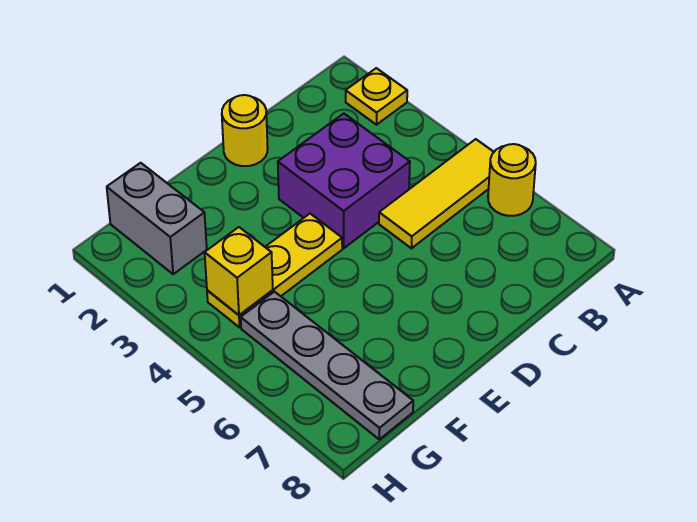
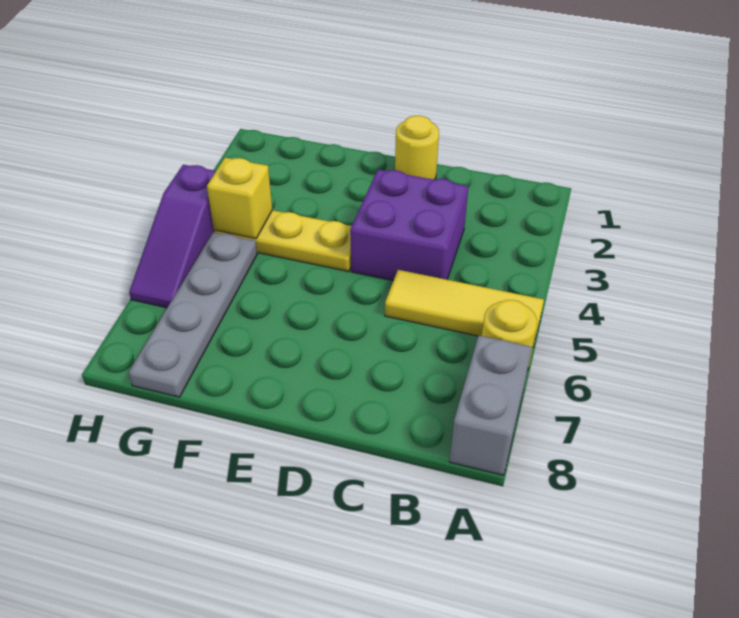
yellow 1x1 plate [346,68,407,125] -> none
grey 1x2 brick [107,163,207,274] -> grey 1x2 brick moved to [450,336,532,475]
none -> purple 1x3 slope [129,165,216,308]

